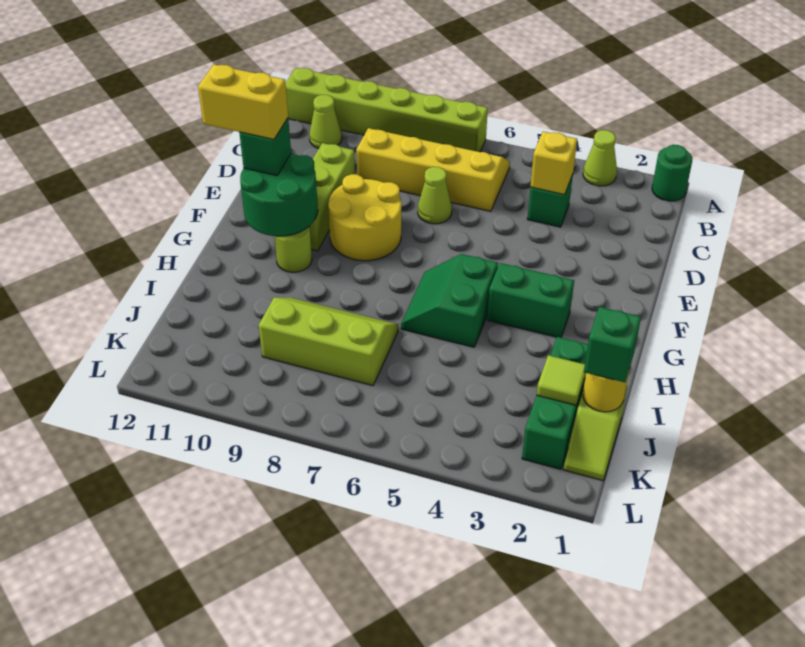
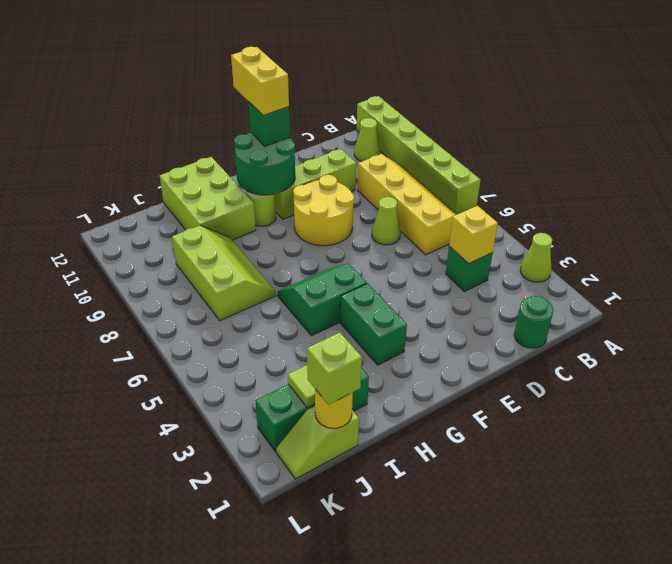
green 1x1 round brick [652,145,692,201] -> green 1x1 round brick moved to [514,296,553,348]
none -> lime 2x3 brick [160,157,256,240]
green 1x1 brick [584,307,641,382] -> lime 1x1 brick [307,332,362,405]

